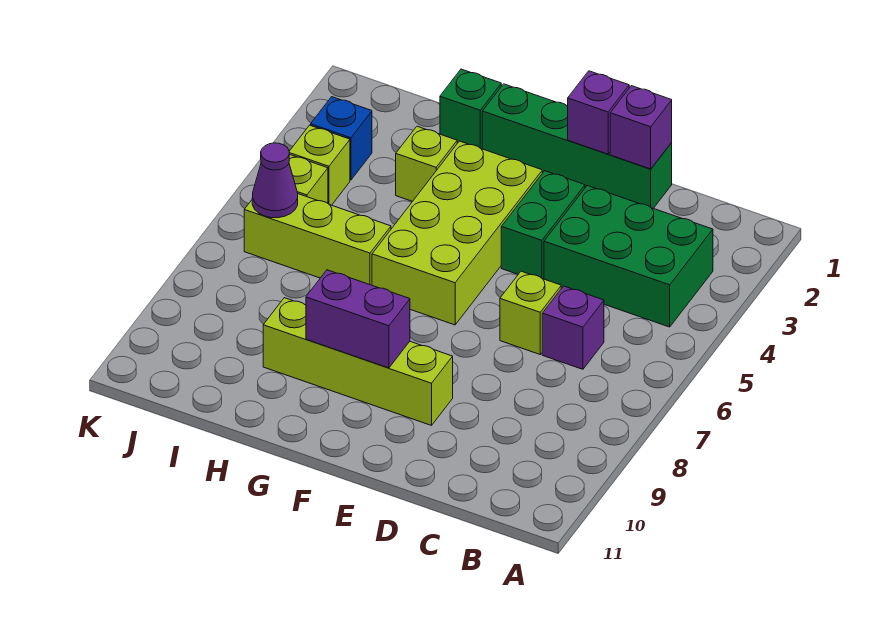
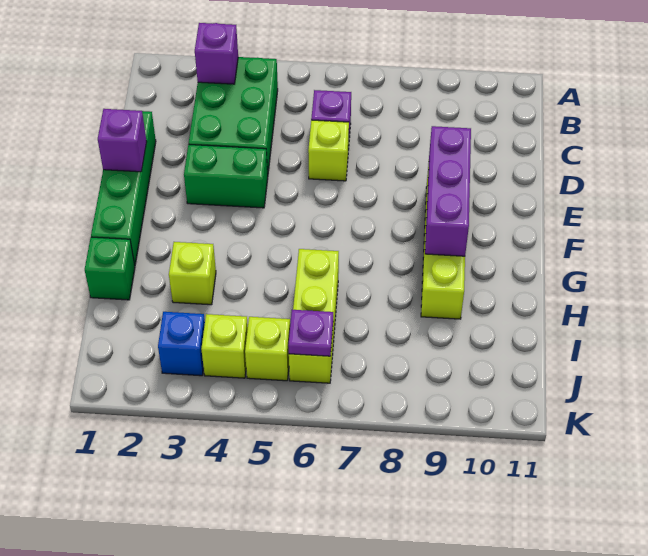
purple 1x1 brick [610,86,672,169] -> purple 1x1 brick moved to [195,23,238,84]
lime 2x4 brick [372,141,542,325] -> none
purple 1x2 brick [306,270,410,368] -> purple 1x3 brick [425,126,471,256]
purple 1x1 cone [252,143,298,218] -> purple 1x1 plate [288,310,333,356]

